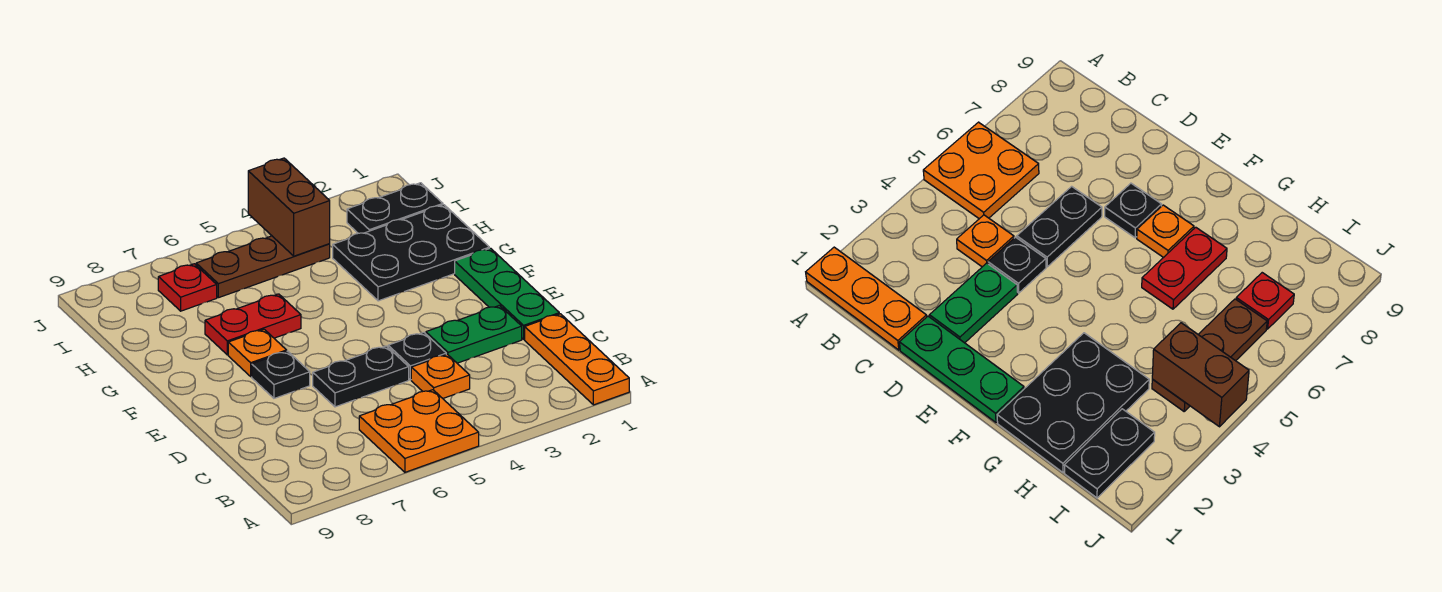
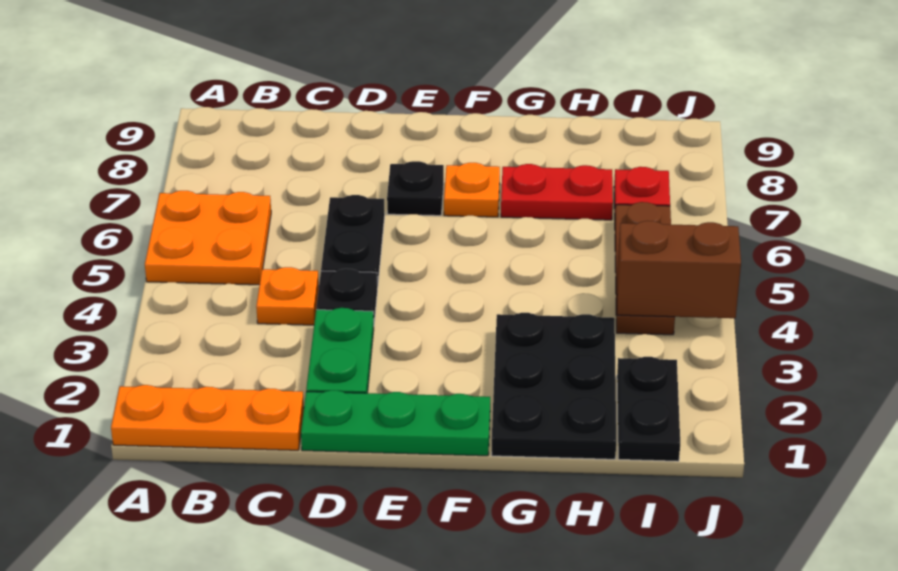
red 1x2 plate [205,294,301,355] -> red 1x2 plate turned to [501,164,613,220]

